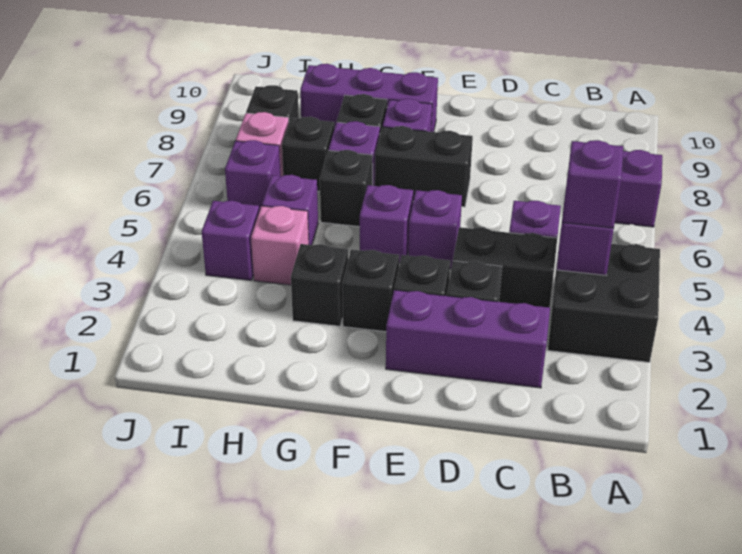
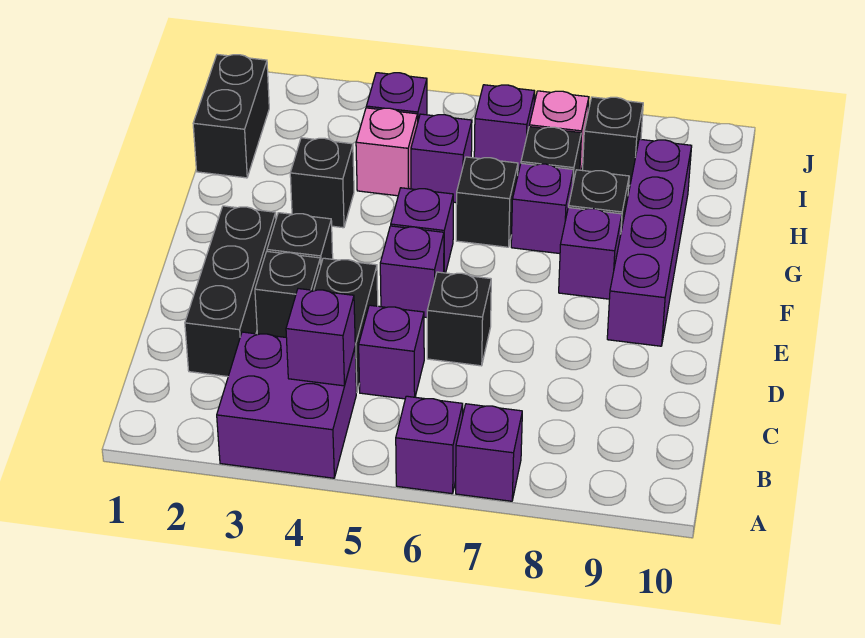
black 2x2 brick [548,244,660,362] -> purple 2x2 brick [217,332,356,478]
purple 1x1 brick [563,140,623,228] -> purple 1x1 brick moved to [396,396,463,494]
purple 1x3 brick [386,290,550,388] -> black 1x3 brick [185,206,276,377]
black 1x2 brick [375,126,473,207] -> black 1x2 brick moved to [193,54,269,178]
black 1x1 brick [342,249,399,332] -> black 1x1 brick moved to [427,272,491,366]
purple 1x3 brick [300,64,438,132] -> purple 1x4 brick [607,139,692,346]

